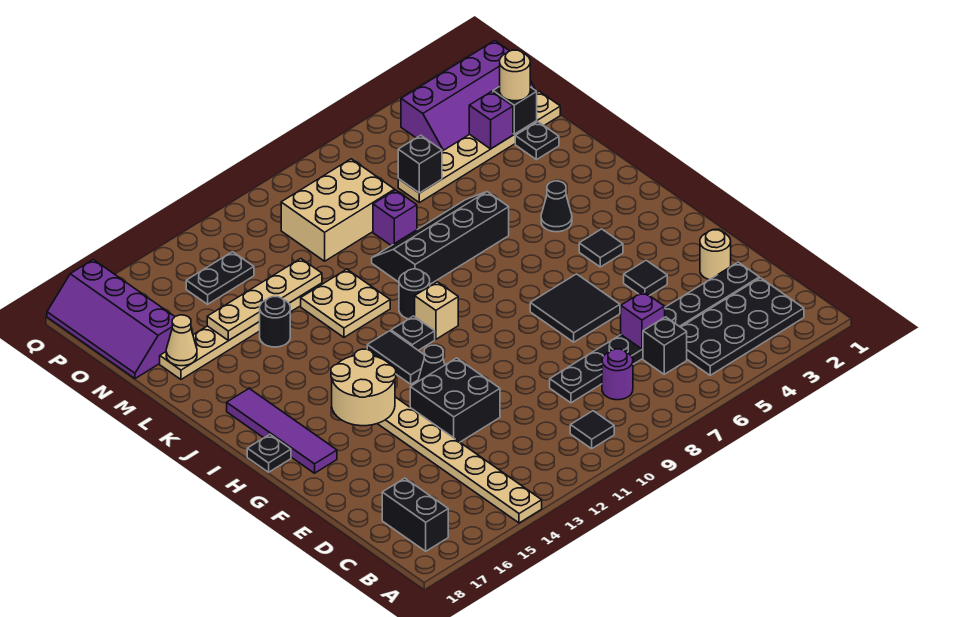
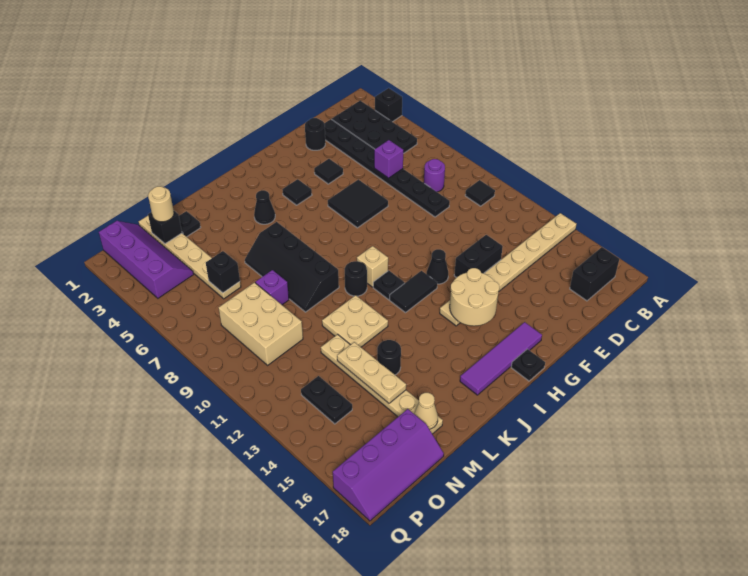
black 1x1 brick [643,317,687,374] -> black 1x1 brick moved to [375,88,402,122]
tan 1x1 round brick [700,230,731,280] -> black 1x1 round brick [305,118,325,150]
black 2x2 brick [410,358,500,442] -> black 1x2 brick [454,235,503,278]
tan 1x4 plate [207,259,322,341] -> tan 1x3 plate [337,342,406,403]
purple 1x1 brick [469,91,513,149] -> none

